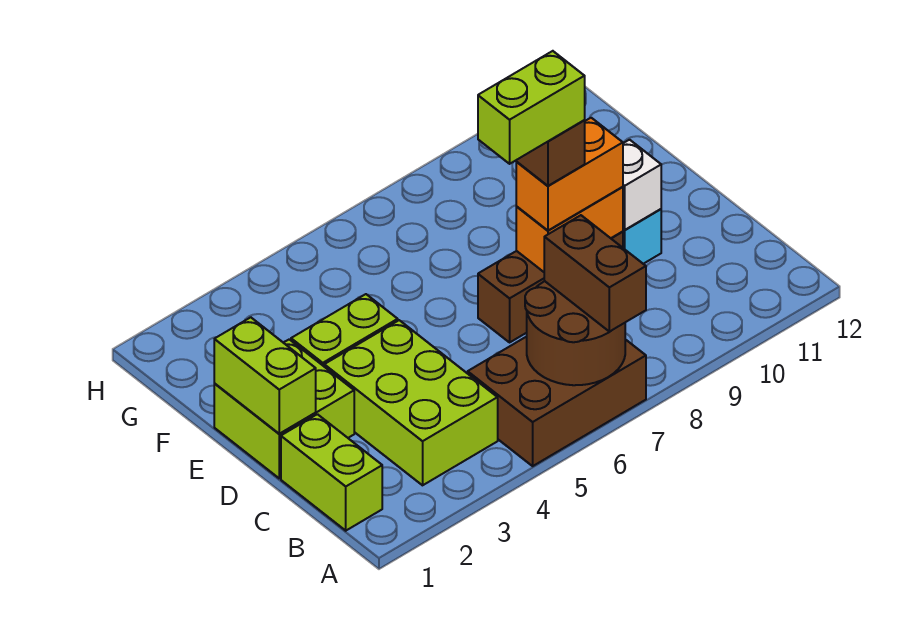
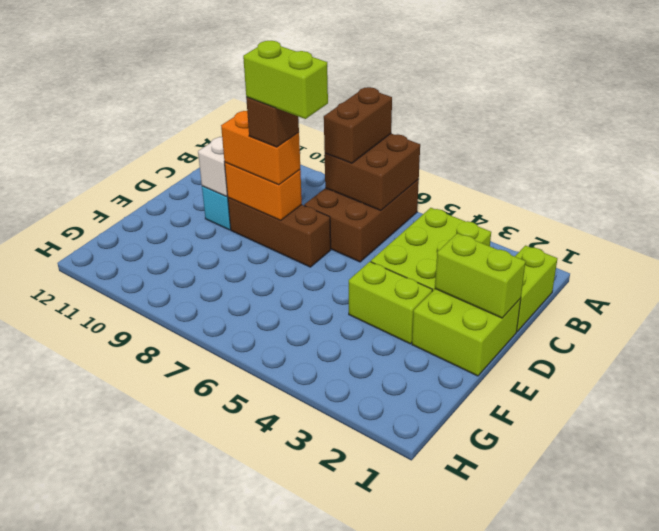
brown 2x3 brick [467,337,646,466] -> brown 2x3 brick turned to [304,179,419,262]
brown 2x2 round brick [525,281,625,385] -> brown 2x2 brick [325,134,420,211]
lime 1x2 brick [214,317,316,434] -> lime 1x2 brick turned to [435,233,526,318]

